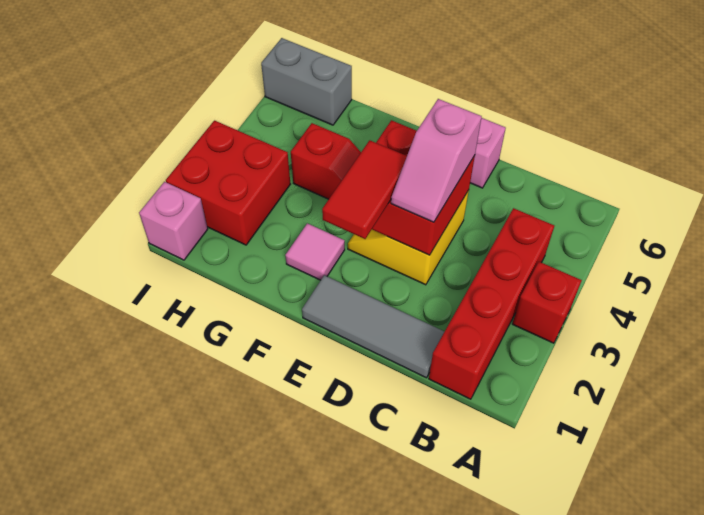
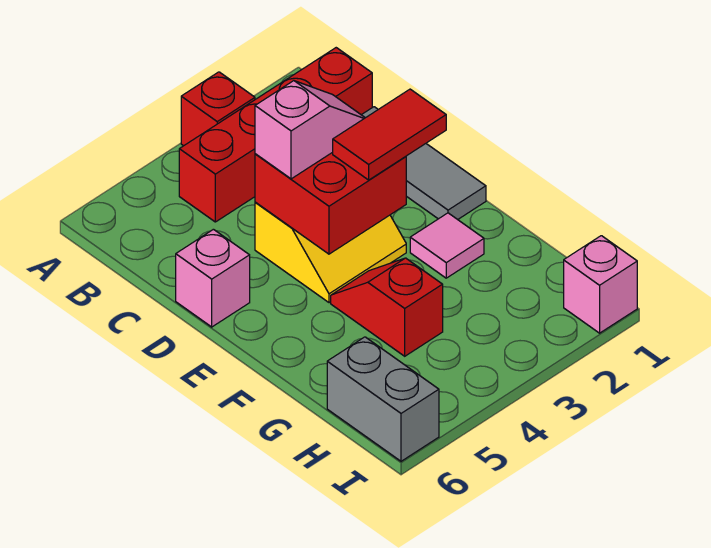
red 2x2 brick [166,121,290,245] -> none

